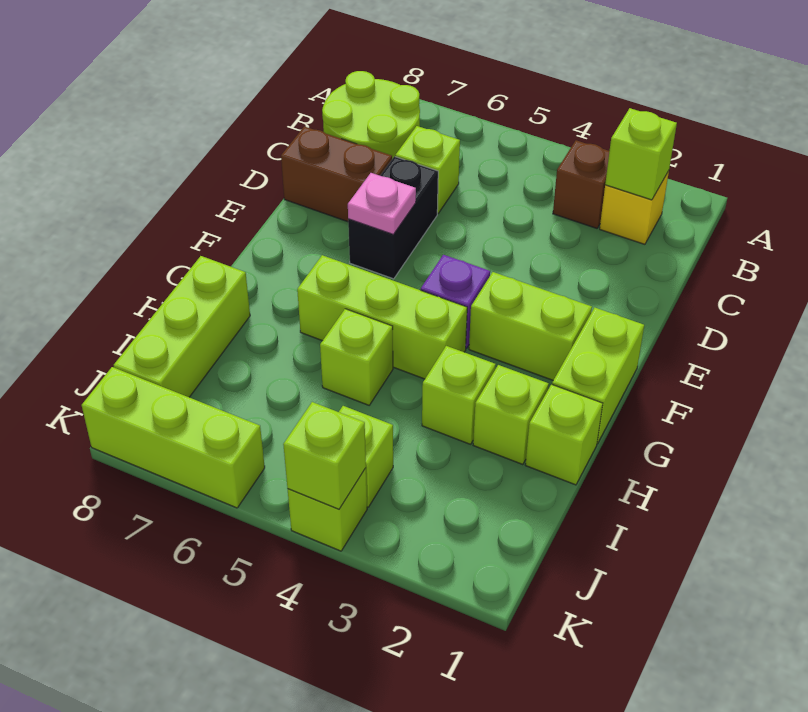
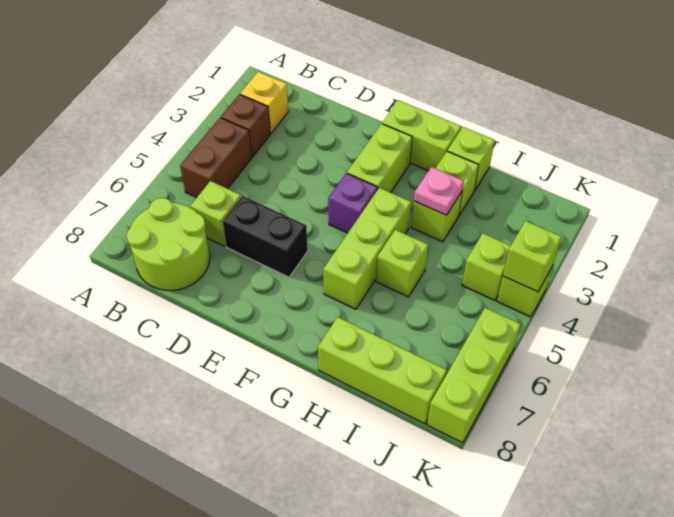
lime 1x1 brick [605,108,677,200] -> none
brown 1x2 brick [281,126,392,222] -> brown 1x2 brick moved to [180,118,252,198]
pink 1x1 plate [348,173,416,234] -> pink 1x1 plate moved to [414,167,464,215]

